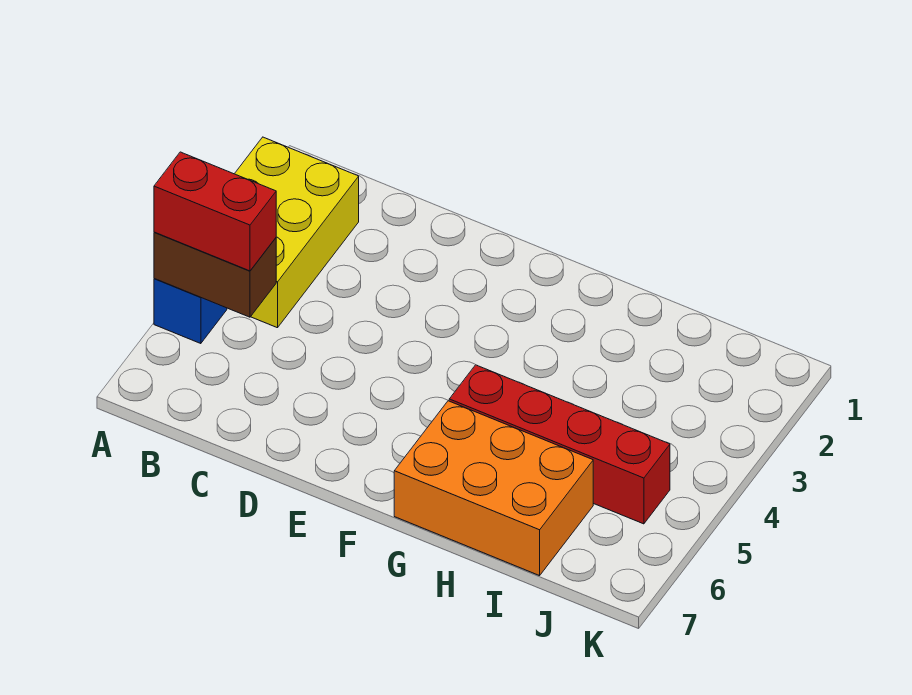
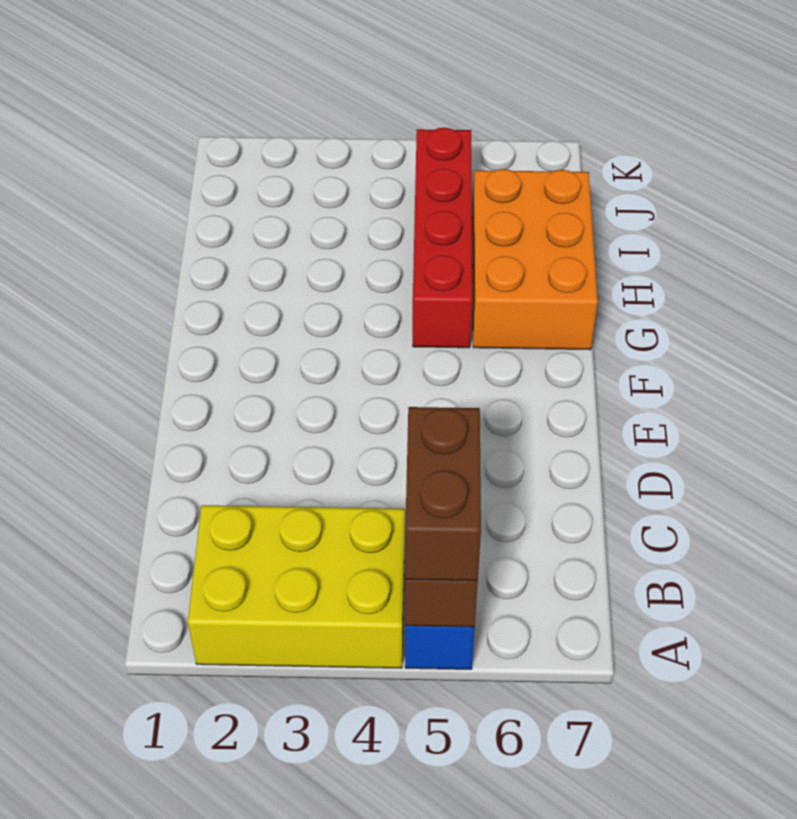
red 1x2 brick [154,152,276,271] -> brown 1x2 brick [405,407,481,581]

